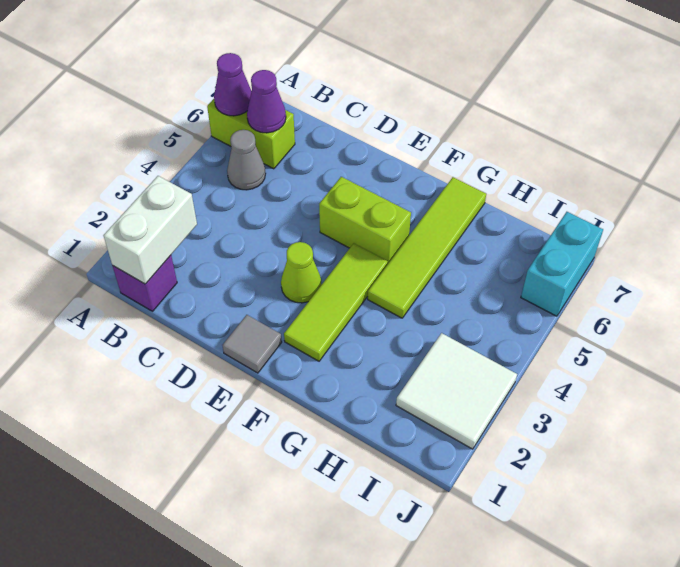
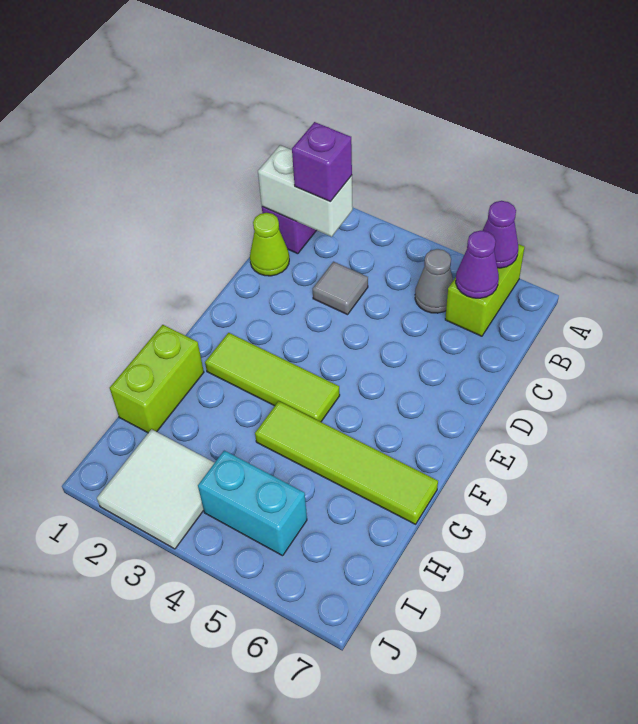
none -> purple 1x1 brick [292,122,352,202]
grey 1x1 tile [222,315,282,373] -> grey 1x1 tile moved to [313,262,368,315]
lime 1x1 cone [281,242,321,303] -> lime 1x1 cone moved to [250,213,289,276]
lime 1x2 brick [319,177,411,265] -> lime 1x2 brick moved to [110,325,204,433]
cyan 1x2 brick [521,212,603,316] -> cyan 1x2 brick moved to [198,451,307,556]

